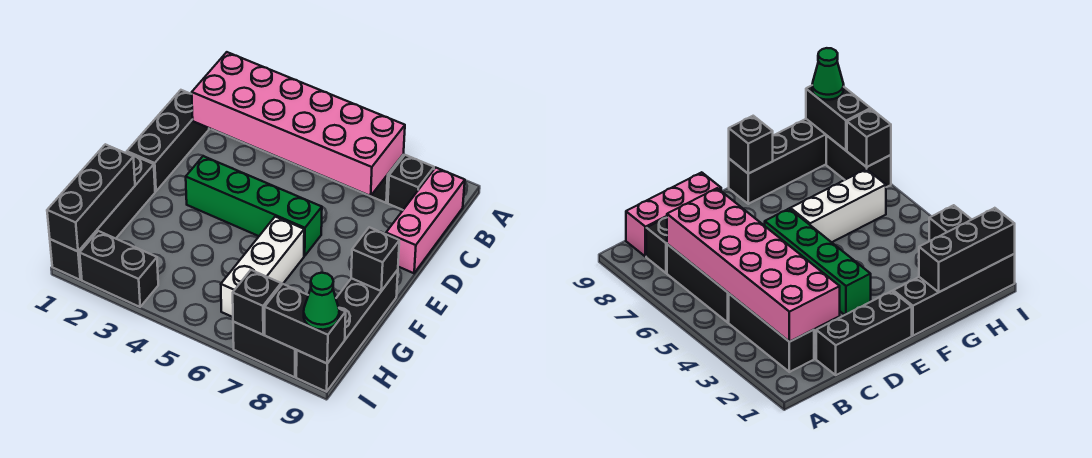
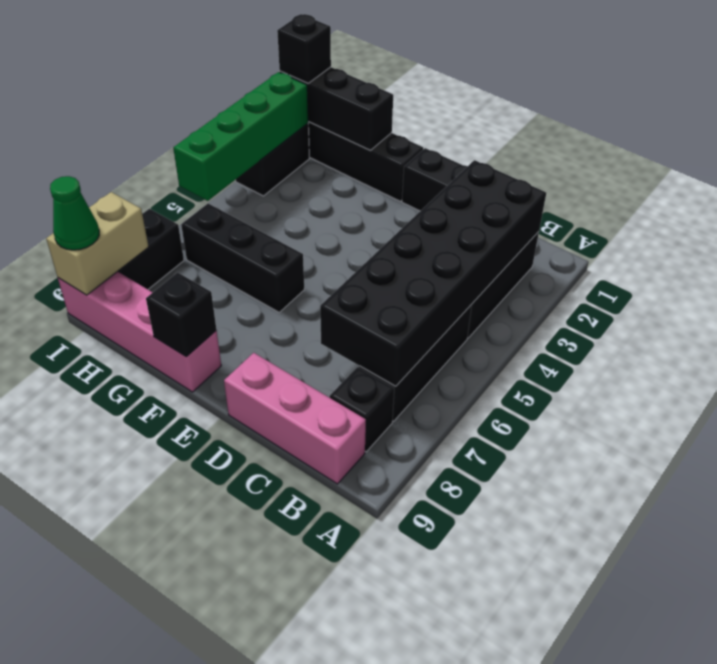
pink 2x6 brick [192,52,405,196] -> black 2x6 brick [320,160,546,386]
green 1x4 brick [186,156,322,256] -> green 1x4 brick moved to [173,72,308,201]
white 1x3 brick [221,217,304,317] -> black 1x3 brick [181,204,304,312]
black 1x4 brick [296,270,398,392] -> pink 1x4 brick [58,271,221,392]
black 1x1 brick [233,270,281,335] -> black 1x1 brick moved to [277,14,331,83]
black 1x2 brick [265,284,346,363] -> tan 1x2 brick [46,192,149,295]

